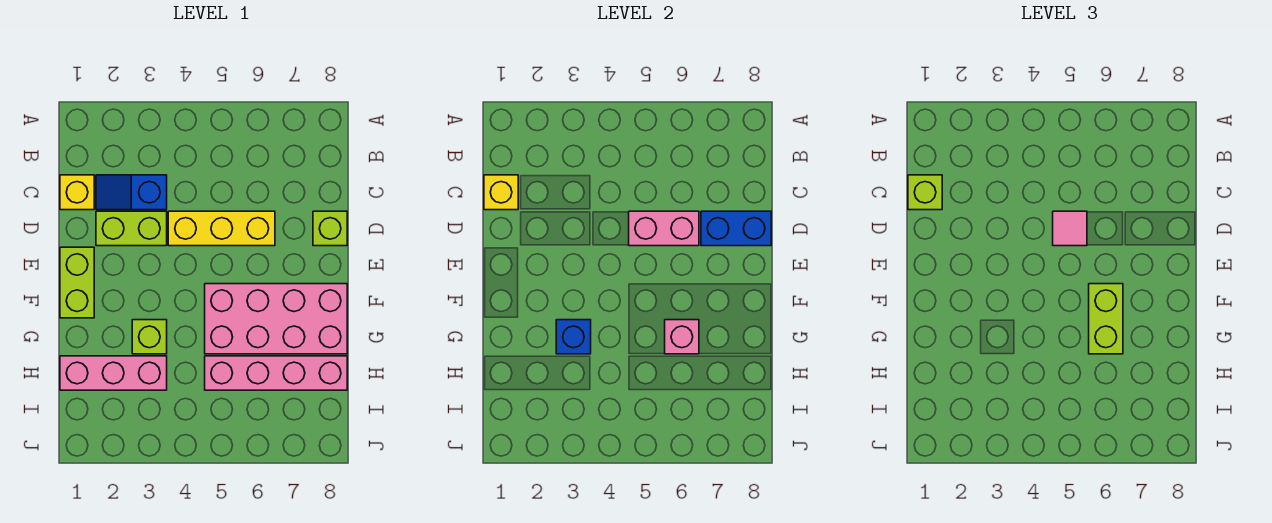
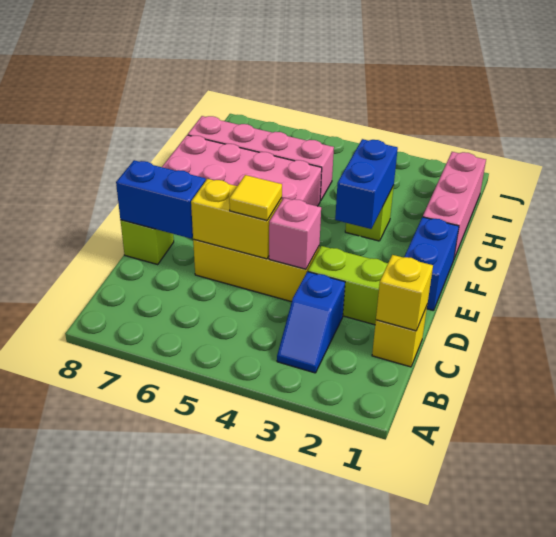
lime 1x1 brick [908,175,942,210] -> none
blue 1x2 slope [96,175,167,210] -> blue 1x2 slope turned to [277,272,345,373]
pink 1x2 brick [629,211,699,246] -> yellow 1x2 brick [191,179,282,259]
pink 1x1 tile [1053,211,1087,246] -> yellow 1x1 tile [229,175,282,221]
lime 1x2 brick [60,247,94,318] -> blue 1x2 brick [404,217,459,311]
lime 1x2 brick [1089,284,1123,354] -> none
blue 1x1 brick [556,320,591,354] -> blue 1x2 brick [335,139,398,229]
pink 1x1 brick [665,320,699,354] -> pink 1x1 brick moved to [269,198,321,269]
pink 1x3 brick [60,356,167,390] -> pink 1x3 brick turned to [423,152,486,258]

